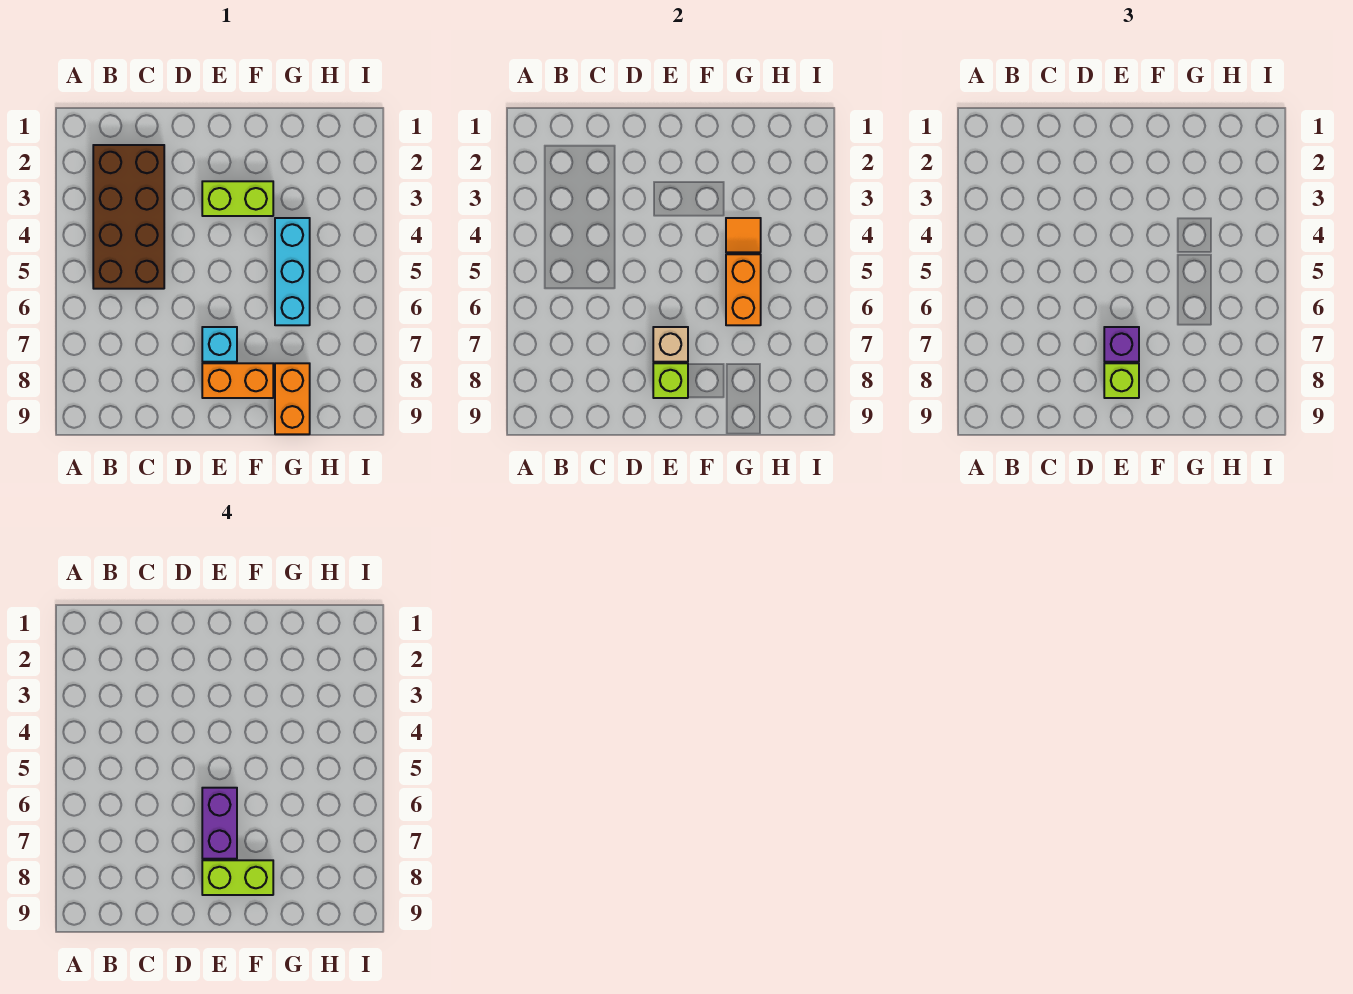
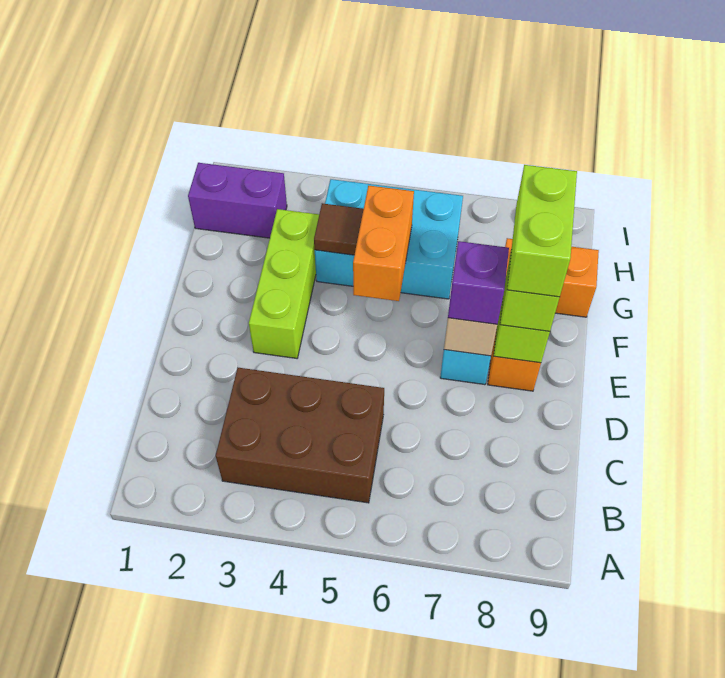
brown 2x4 brick [93,145,164,289] -> brown 2x3 brick [216,368,384,503]
lime 1x2 brick [202,181,273,216] -> lime 1x3 brick [249,209,319,358]
purple 1x2 brick [202,788,237,859] -> purple 1x2 brick moved to [188,163,287,238]
cyan 1x3 brick [275,218,310,325] -> cyan 2x3 brick [315,179,463,299]
orange 1x1 tile [726,218,761,252] -> brown 1x1 tile [314,203,364,255]
orange 1x2 brick [726,254,761,325] -> orange 1x2 brick turned to [353,186,414,301]

